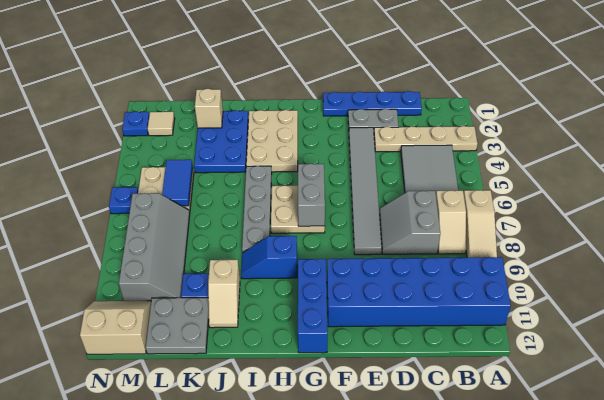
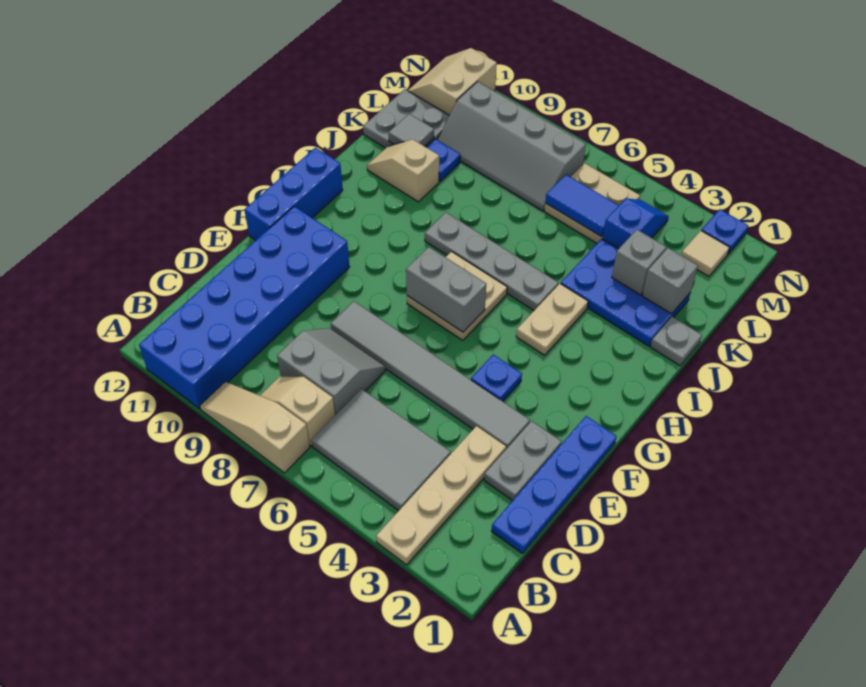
blue 1x3 brick [298,259,327,353] -> blue 1x3 brick turned to [244,148,343,240]
tan 2x3 plate [246,110,298,172] -> tan 1x2 plate [516,284,588,355]
blue 1x2 slope [241,236,297,279] -> blue 1x2 slope moved to [603,198,669,249]
none -> grey 1x1 plate [651,317,702,366]
tan 1x1 brick [195,89,223,128] -> grey 1x1 brick [642,248,698,314]
none -> grey 1x1 brick [612,230,666,295]
none -> grey 1x1 tile [388,114,434,146]
tan 2x2 slope [80,301,151,354] -> tan 2x2 slope turned to [408,48,497,115]
blue 1x1 plate [109,187,138,214] -> blue 1x1 plate moved to [471,355,522,401]

